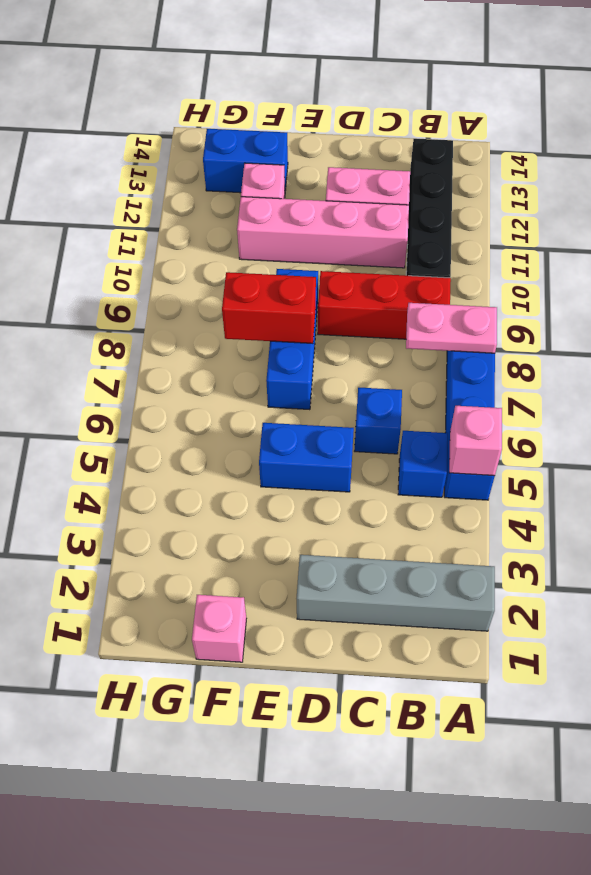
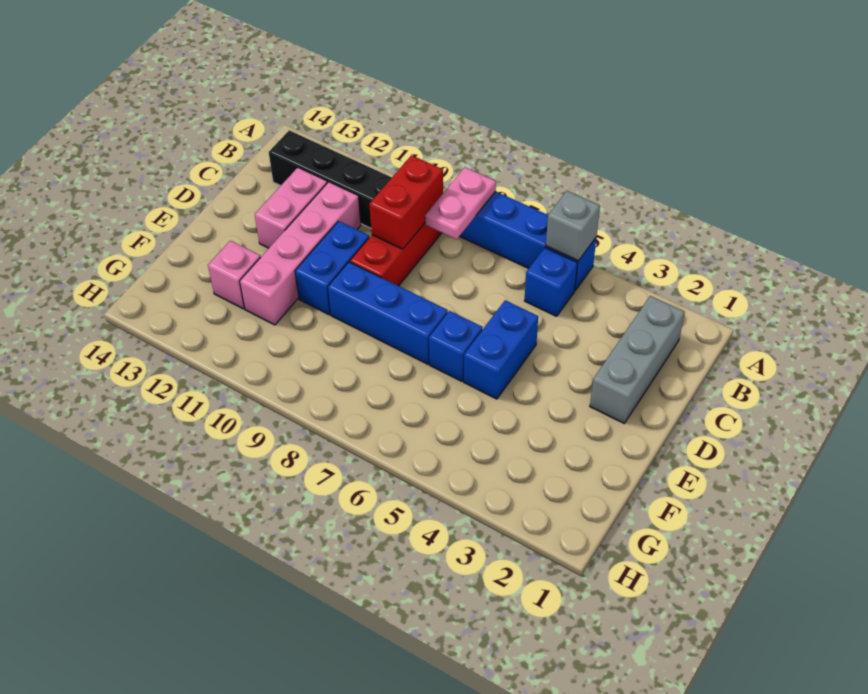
grey 1x4 brick [297,555,495,631] -> grey 1x3 brick [590,296,685,423]
pink 1x1 brick [449,406,502,476] -> grey 1x1 brick [546,191,600,261]
blue 1x1 brick [355,388,402,454] -> blue 1x1 brick moved to [429,311,483,381]
red 1x2 brick [222,272,316,343] -> red 1x2 brick moved to [369,155,443,249]
pink 1x1 brick [192,595,246,662] -> none
blue 1x2 brick [203,129,288,193] -> blue 1x2 brick moved to [295,221,369,315]

